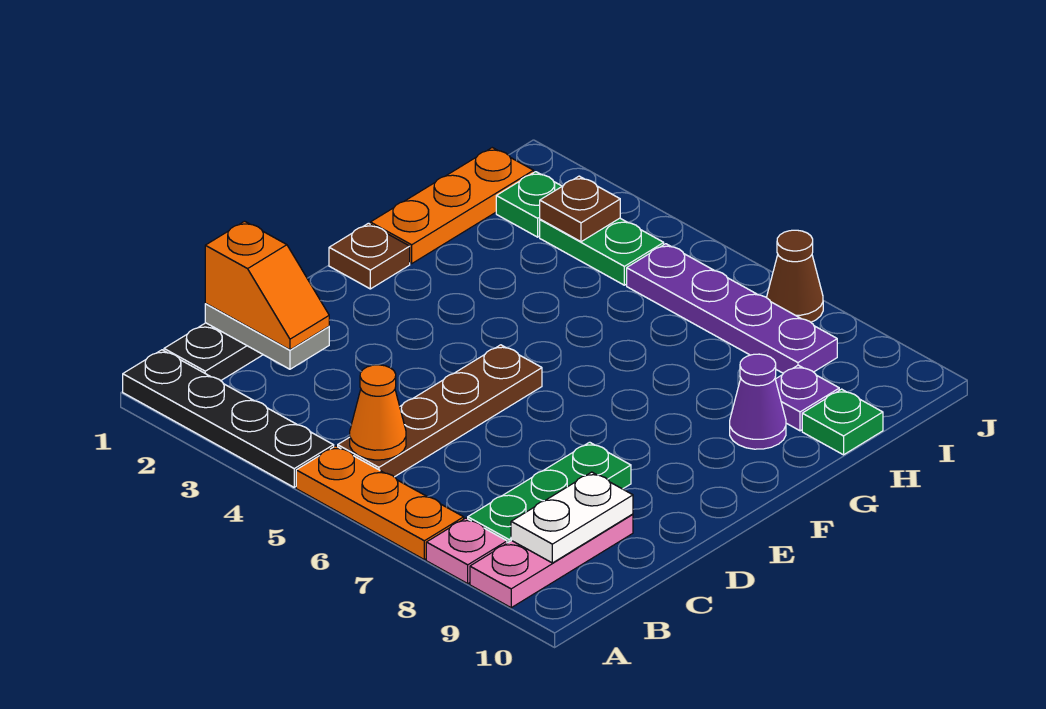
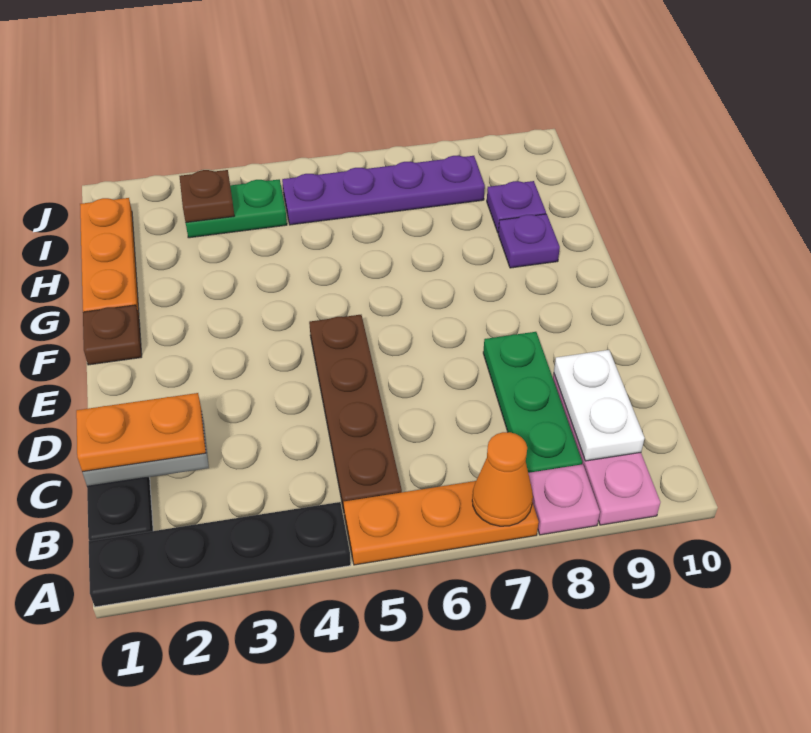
orange 1x1 cone [350,365,406,460] -> orange 1x1 cone moved to [472,432,533,526]
orange 1x2 slope [205,221,329,350] -> orange 1x2 plate [76,393,206,472]
purple 1x1 cone [730,354,786,449] -> purple 1x1 plate [498,214,560,268]
green 1x1 plate [802,389,883,455] -> none
green 1x1 plate [496,172,562,237] -> none
brown 1x1 cone [767,230,823,322] -> none

